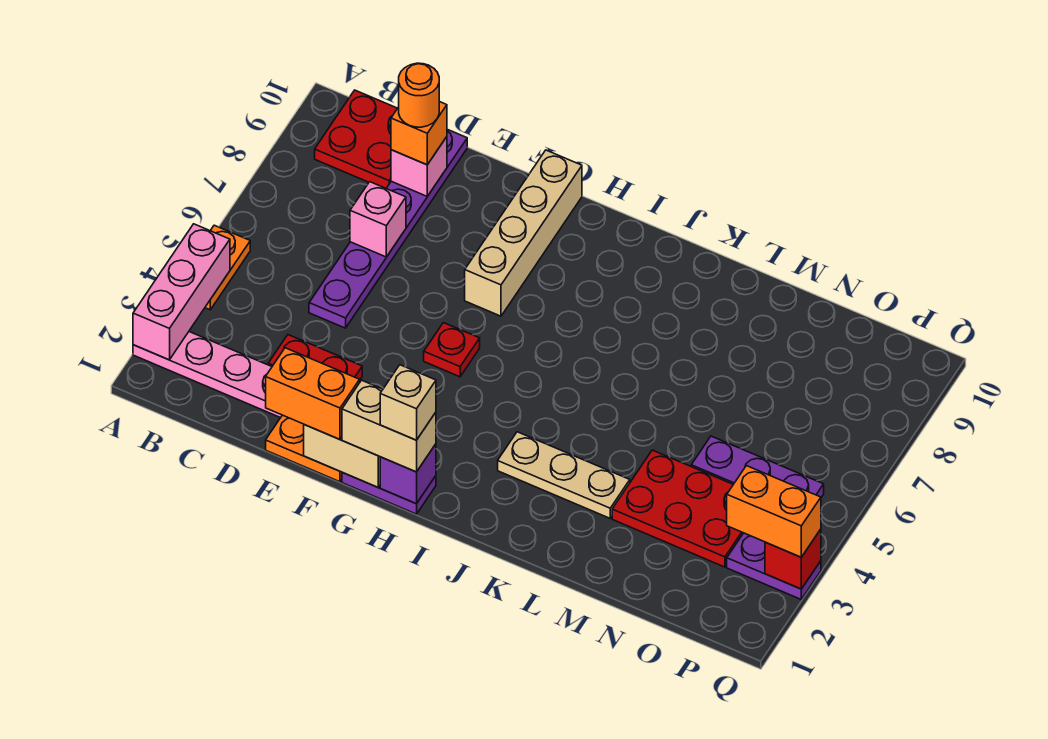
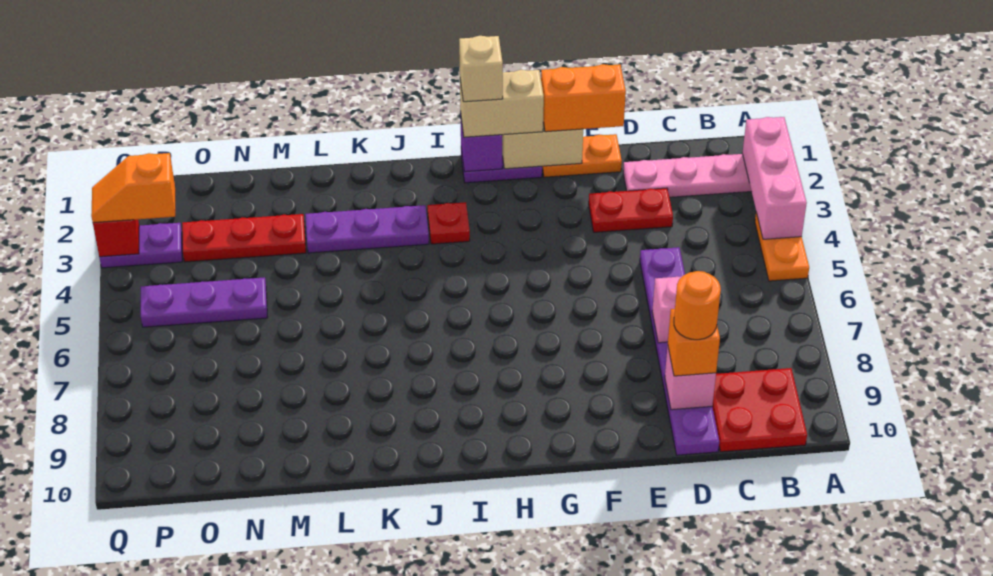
red 1x1 plate [424,323,480,377] -> red 1x1 plate moved to [428,202,470,244]
tan 1x4 brick [465,150,582,316] -> none
tan 1x3 plate [498,432,630,518] -> purple 1x3 plate [305,205,429,253]
red 2x3 plate [612,450,743,567] -> red 1x3 plate [182,214,306,262]
orange 1x2 brick [727,466,821,557] -> orange 1x2 slope [91,153,175,223]

